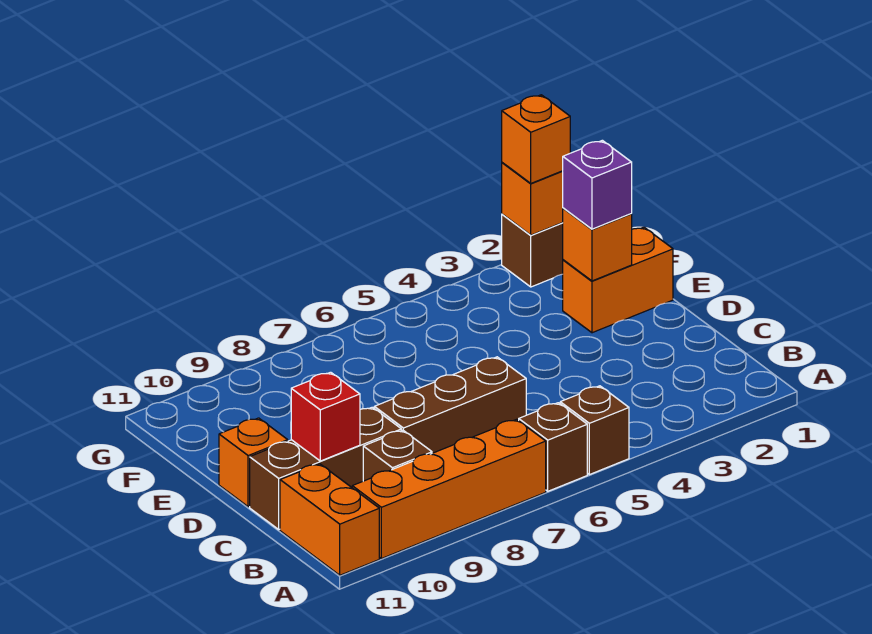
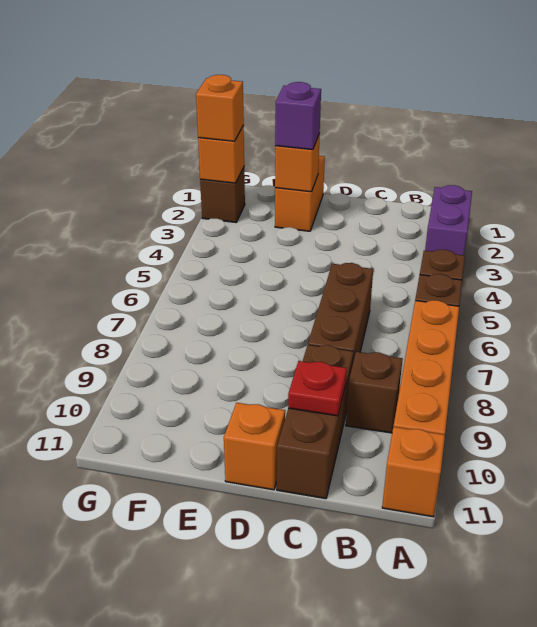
none -> purple 1x2 brick [425,185,472,255]
orange 1x2 brick [280,464,379,575] -> orange 1x1 brick [382,427,445,517]
red 1x1 brick [291,372,360,461] -> red 1x1 plate [288,361,347,416]

